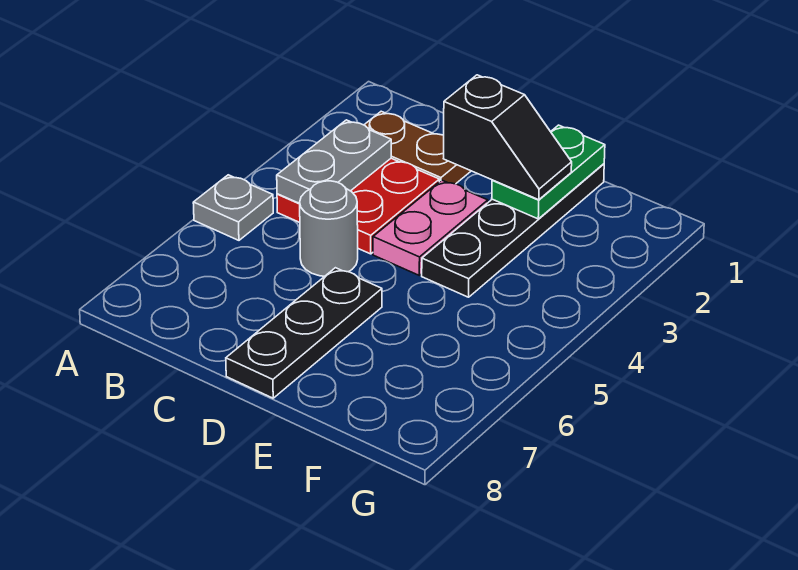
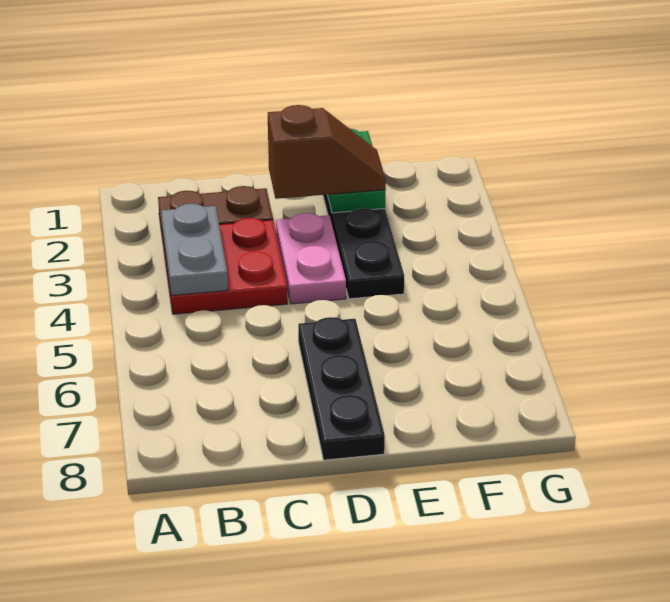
grey 1x1 plate [193,175,273,240] -> none
grey 1x1 round brick [300,181,358,276] -> none
black 1x2 slope [443,75,572,200] -> brown 1x2 slope [268,105,386,199]

